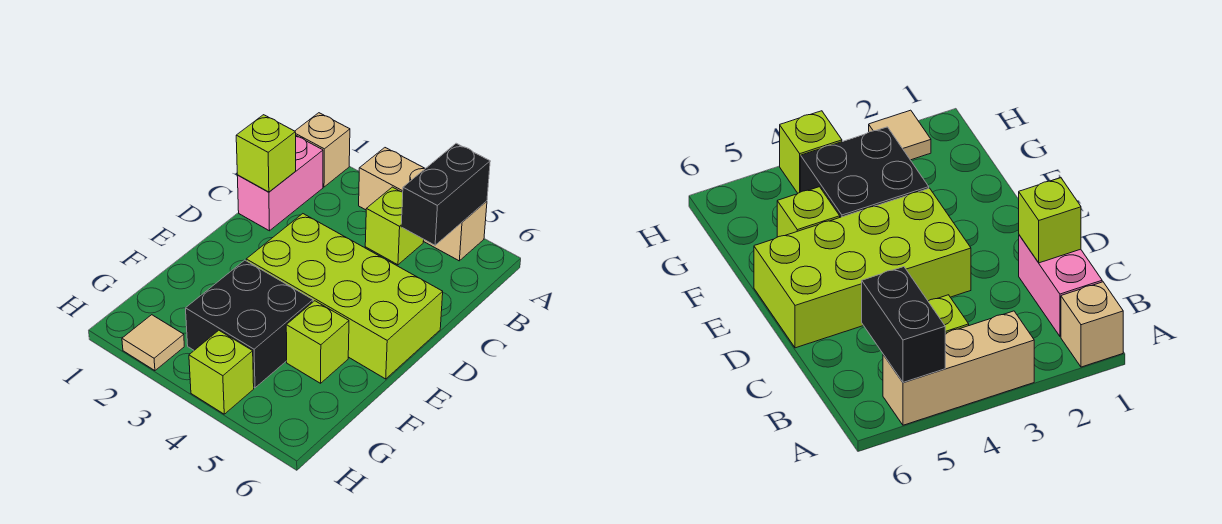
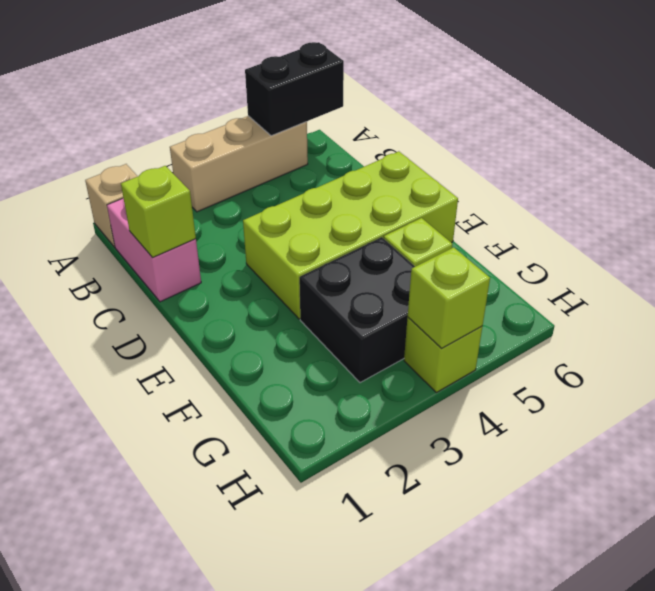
black 1x2 brick [401,143,490,245] -> black 1x2 brick turned to [245,42,344,136]
lime 1x1 brick [365,187,424,265] -> lime 1x1 brick moved to [408,247,490,349]
tan 1x1 tile [122,315,184,371] -> none

